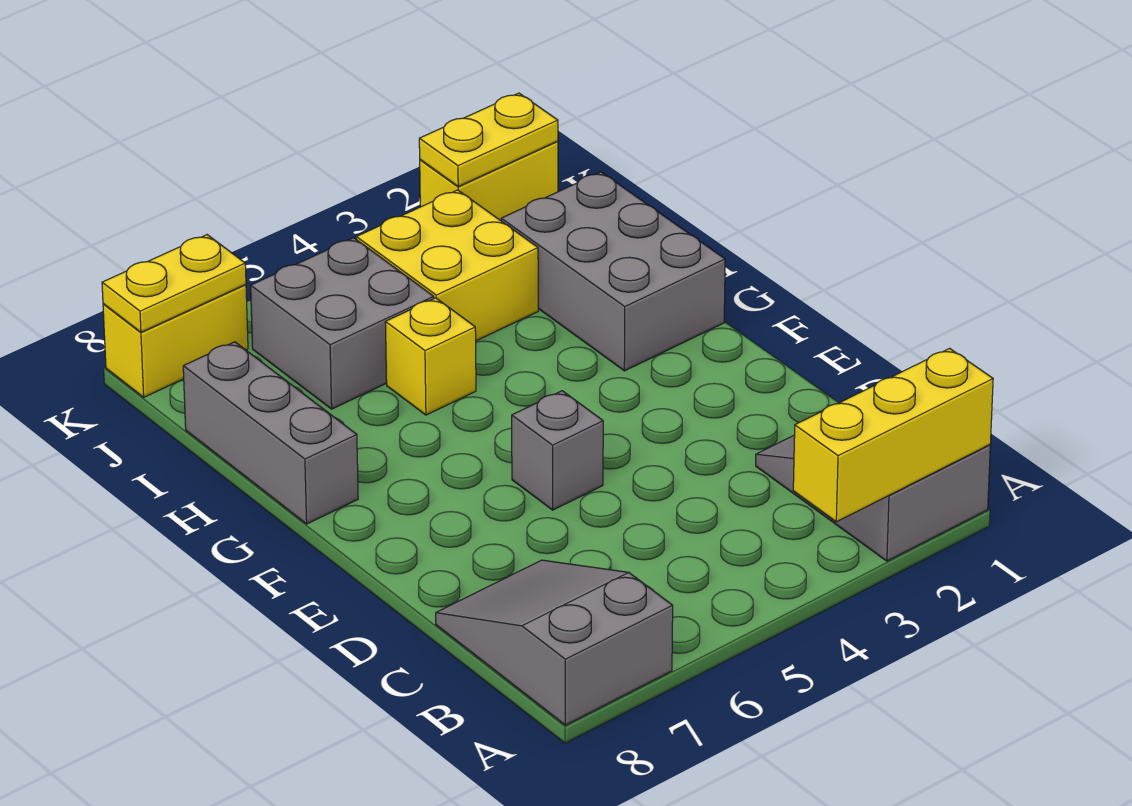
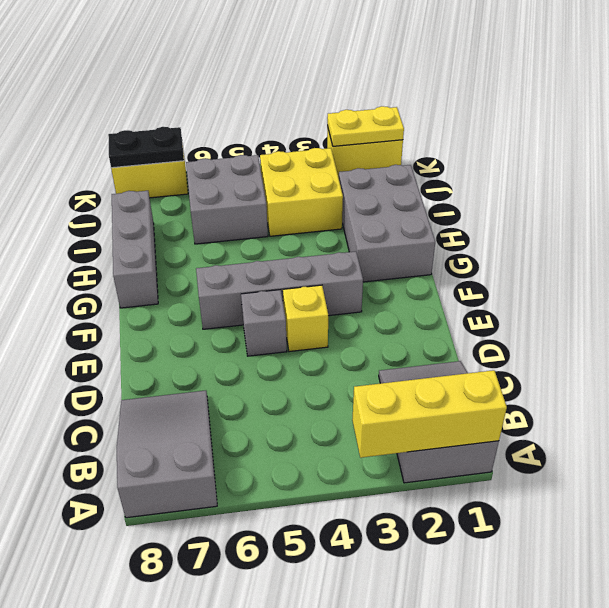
none -> grey 1x4 brick [196,252,363,329]
yellow 1x1 brick [385,298,476,415] -> yellow 1x1 brick moved to [283,285,328,352]
yellow 1x2 plate [102,235,246,332] -> black 1x2 plate [108,127,184,168]

